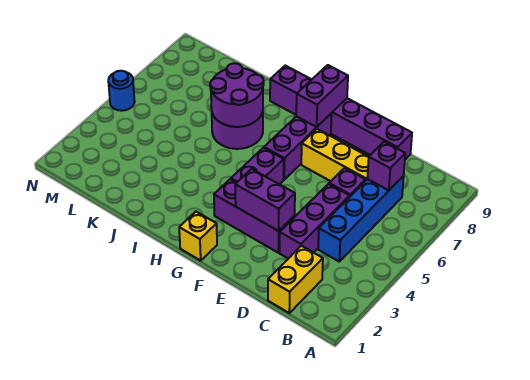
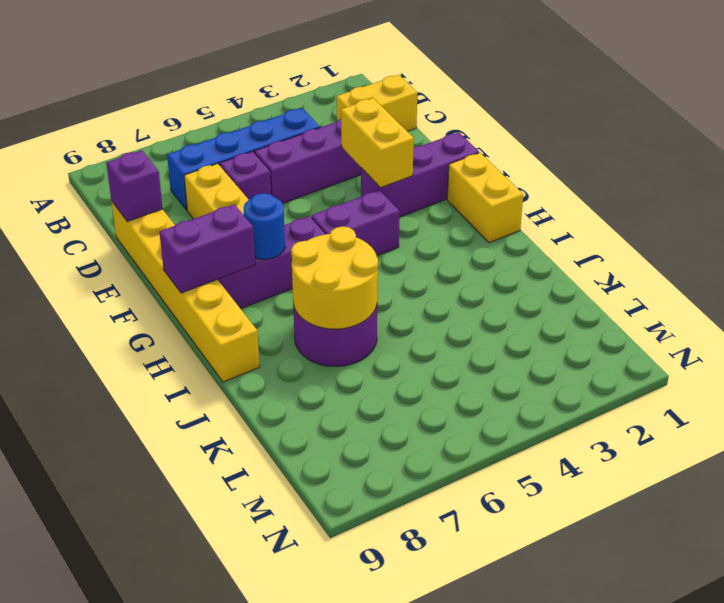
purple 1x1 brick [367,142,405,190] -> purple 1x1 brick moved to [106,150,163,221]
purple 1x6 brick [270,66,412,160] -> yellow 1x6 brick [111,201,260,382]
purple 1x3 brick [214,179,295,253] -> purple 1x3 brick turned to [361,132,479,217]
purple 1x2 brick [235,169,295,231] -> yellow 1x2 brick [341,98,414,188]
yellow 1x1 brick [179,212,217,261] -> yellow 1x2 brick [447,153,523,243]
purple 2x2 round brick [210,63,264,127] -> yellow 2x2 round brick [291,226,378,329]
blue 1x1 round brick [108,71,135,111] -> blue 1x1 round brick moved to [244,193,285,259]

